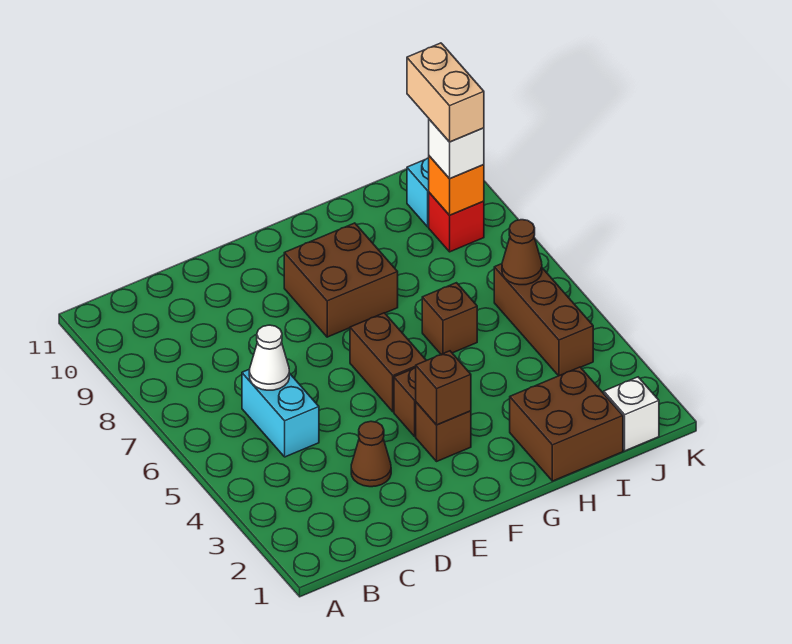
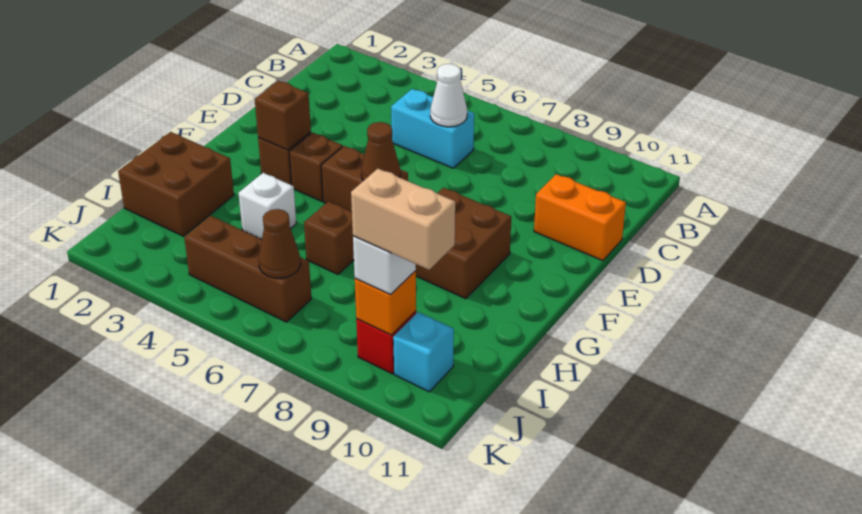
brown 1x1 cone [351,421,391,487] -> brown 1x1 cone moved to [361,122,400,181]
none -> orange 1x2 brick [534,174,626,261]
white 1x1 brick [604,377,659,451] -> white 1x1 brick moved to [239,173,296,239]

